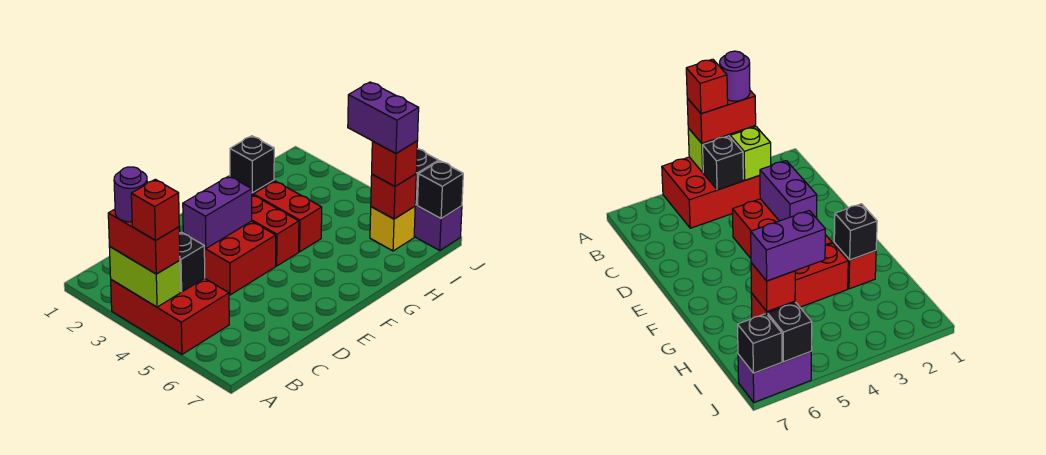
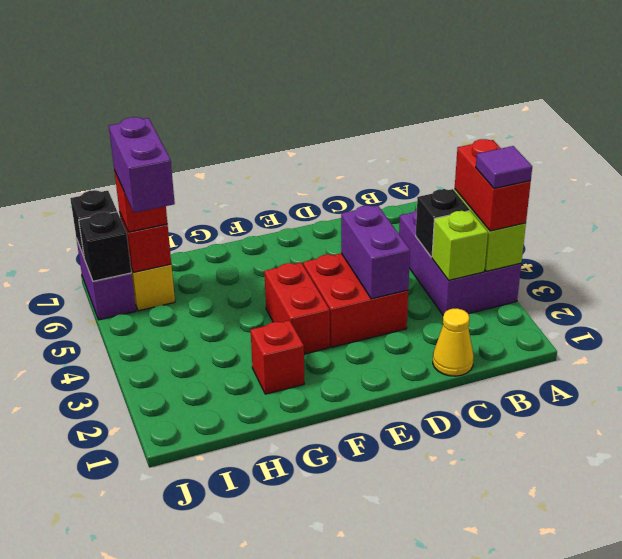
red 2x3 brick [111,278,229,354] -> purple 2x3 brick [399,210,521,315]
purple 1x1 round brick [114,167,147,222] -> purple 1x1 tile [476,146,532,188]
red 1x1 brick [131,179,179,241] -> none
none -> yellow 1x1 cone [433,308,474,376]
purple 1x2 brick [183,176,252,249] -> purple 1x2 brick turned to [341,205,410,299]
black 1x1 brick [230,136,274,193] -> none
red 1x2 brick [254,181,322,252] -> none

